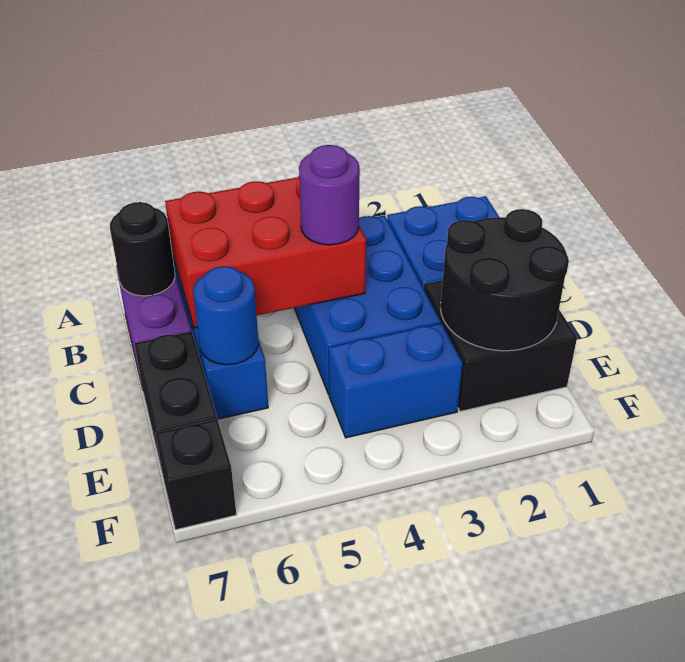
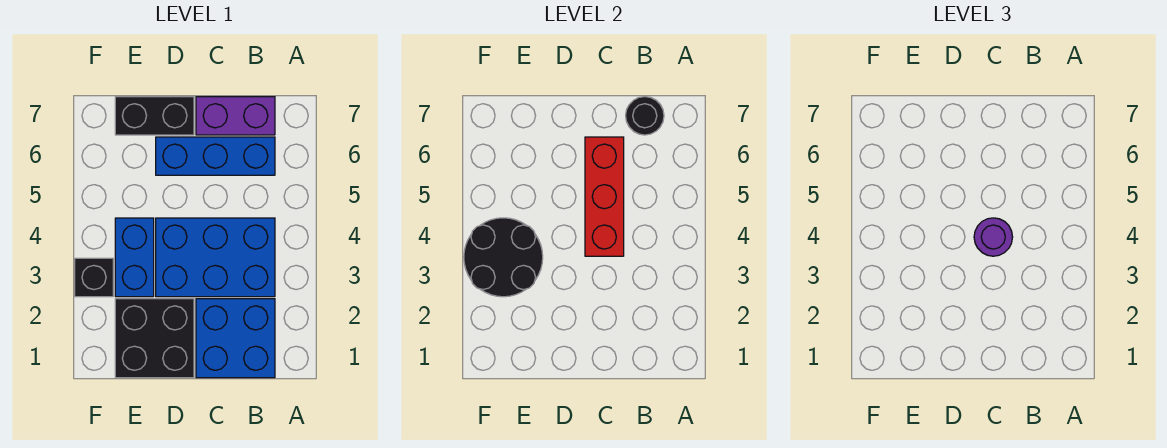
red 2x3 brick [165,176,366,328] -> red 1x3 brick [585,137,624,256]
black 2x2 round brick [441,209,569,351] -> black 2x2 round brick moved to [464,218,543,297]
blue 1x1 round brick [193,266,259,365] -> none
black 1x1 brick [155,419,237,530] -> black 1x1 brick moved to [75,258,113,297]

